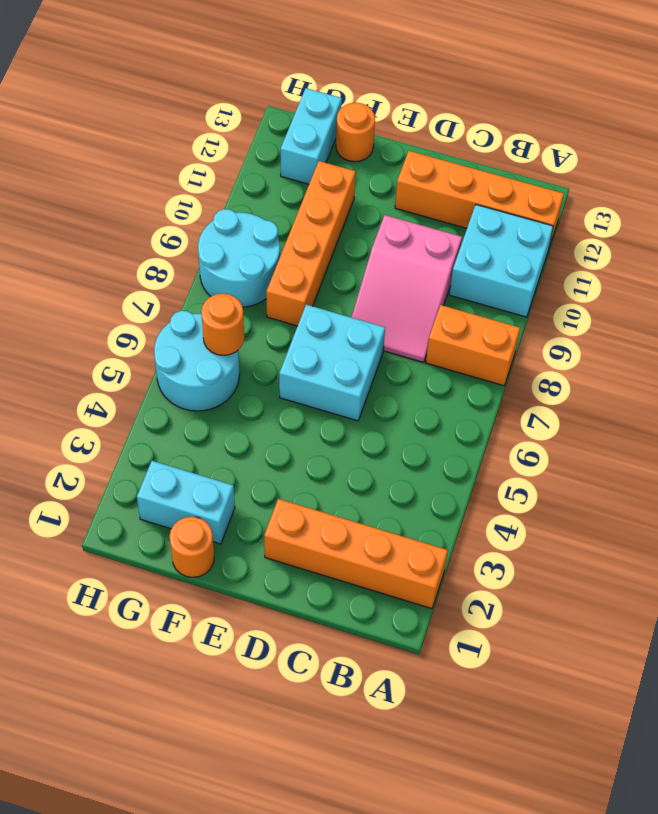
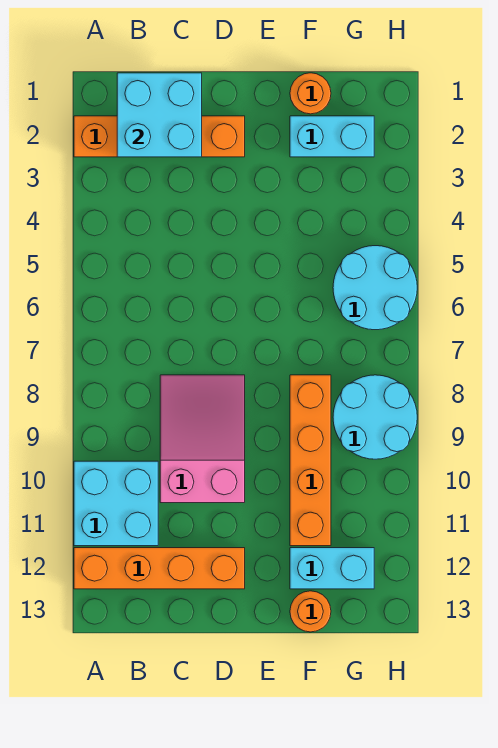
orange 1x2 brick [426,305,520,386] -> none
cyan 2x2 brick [279,305,385,421] -> cyan 2x2 brick moved to [117,73,202,157]
orange 1x1 round brick [201,294,244,355] -> none
cyan 1x2 brick [281,88,342,184] -> cyan 1x2 brick turned to [290,548,374,589]

